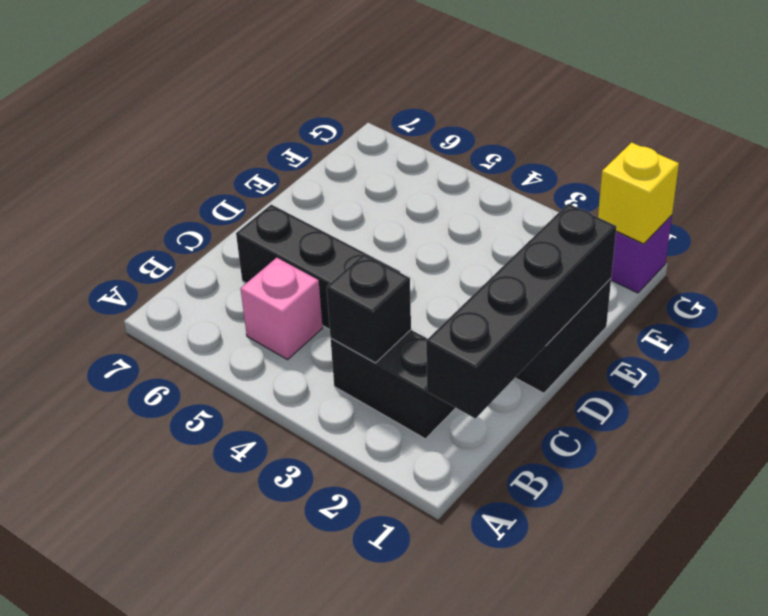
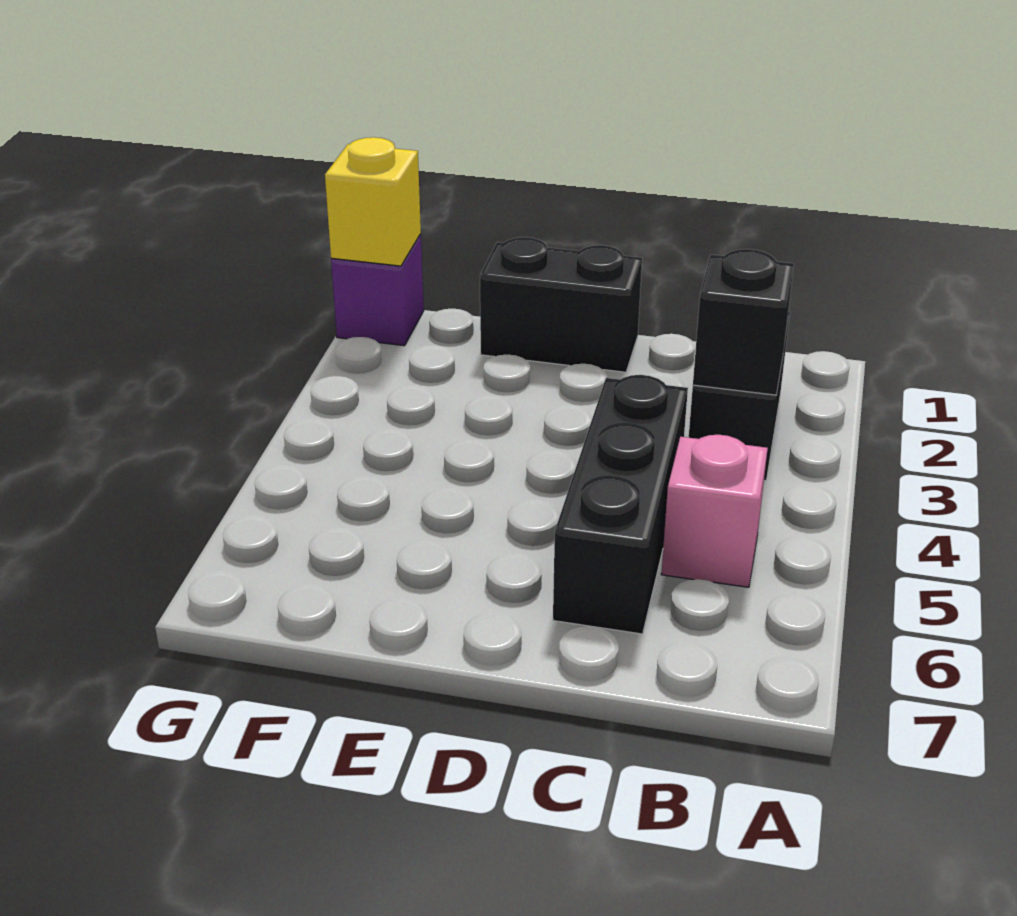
black 1x4 brick [426,204,616,419] -> none

